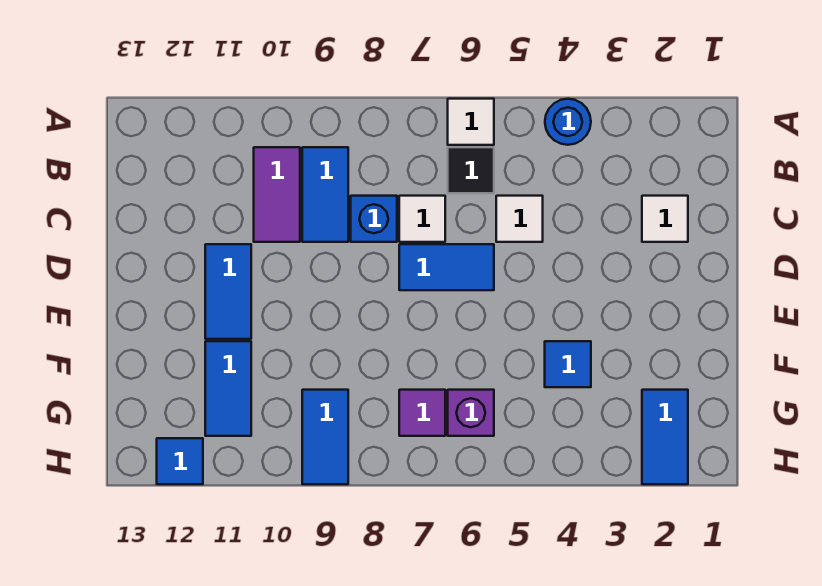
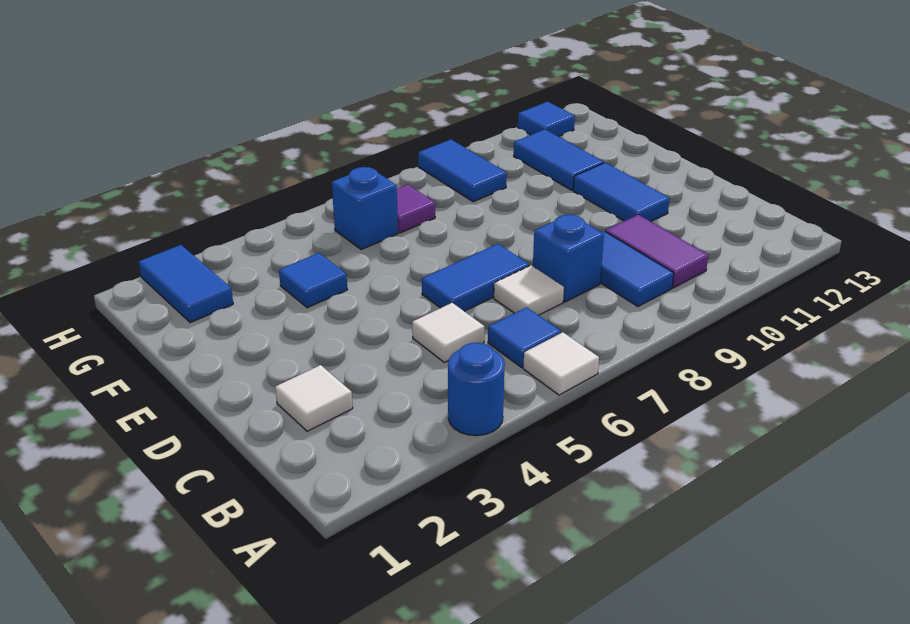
black 1x1 tile [448,147,494,193] -> blue 1x1 tile [488,307,561,367]
purple 1x1 brick [448,390,494,436] -> blue 1x1 brick [332,167,398,250]

